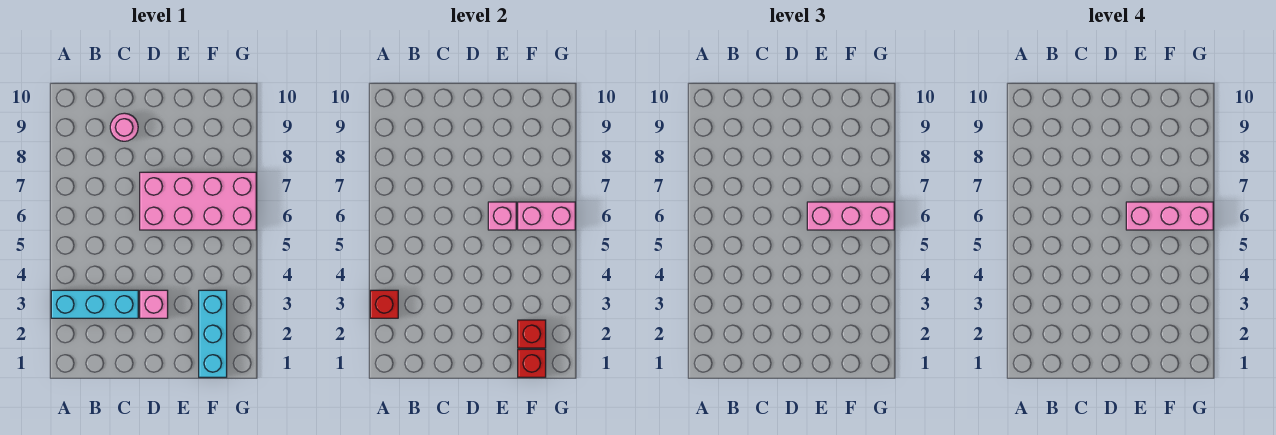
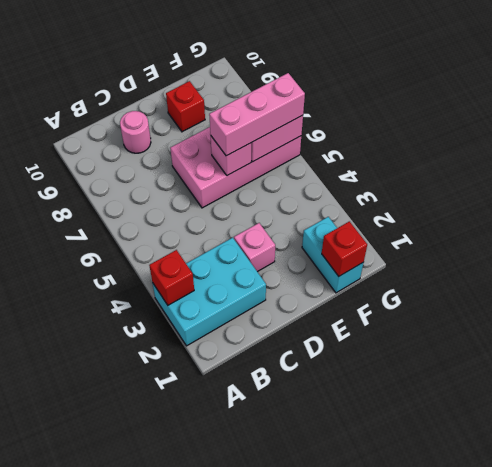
cyan 1x3 brick [51,290,138,318] -> cyan 2x3 brick [153,238,266,346]
pink 1x3 brick [1126,202,1213,230] -> none
cyan 1x3 brick [199,290,227,377] -> cyan 1x2 brick [302,217,363,293]
red 1x1 brick [518,320,546,348] -> red 1x1 brick moved to [166,81,205,132]

